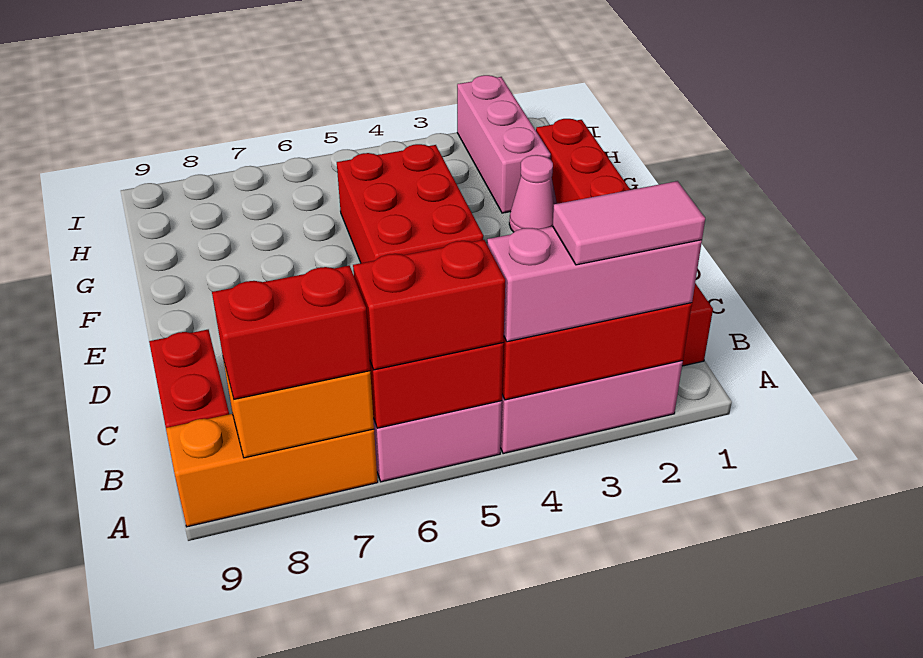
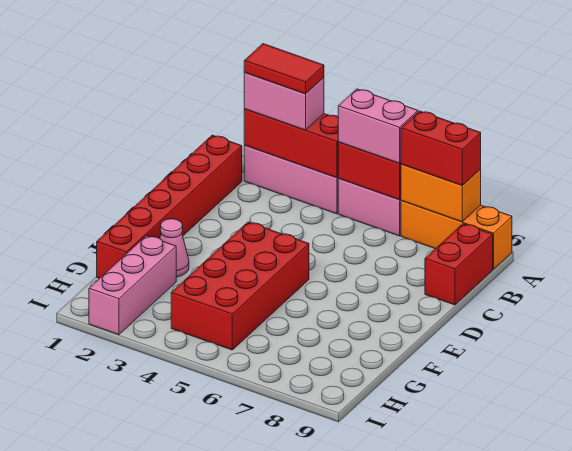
pink 1x3 brick [487,226,702,342] -> pink 1x2 brick [244,73,324,130]
pink 1x2 tile [552,181,705,265] -> red 1x2 tile [244,44,324,94]
red 1x2 brick [353,240,505,370] -> pink 1x2 brick [338,89,418,163]
red 2x3 brick [337,144,483,263] -> red 2x4 brick [171,222,309,350]

